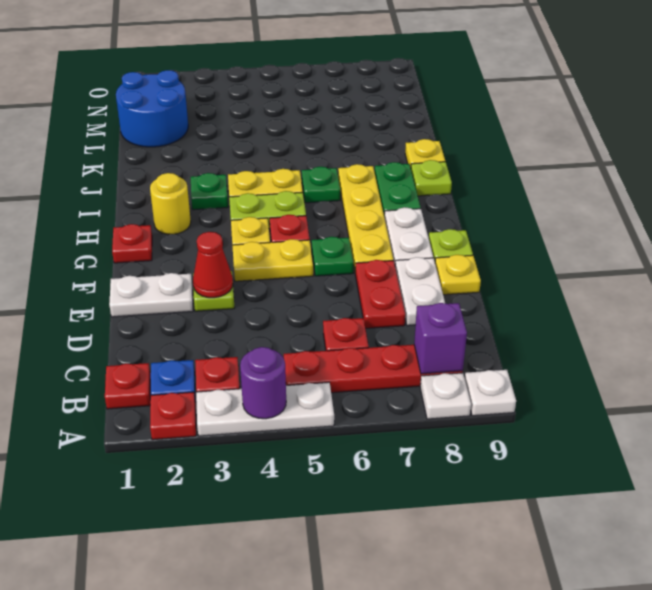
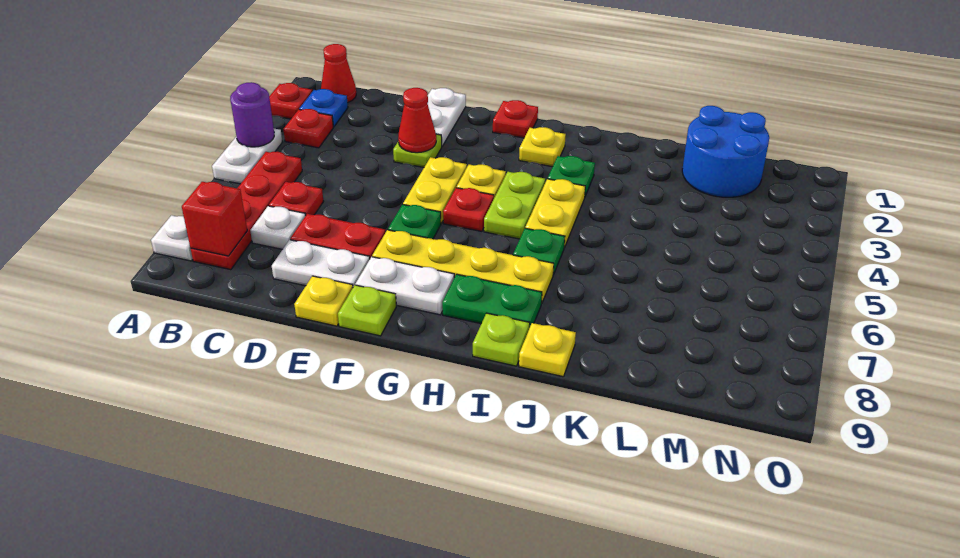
white 1x3 plate [196,382,334,436] -> white 1x2 plate [212,129,282,184]
white 1x1 plate [465,370,516,416] -> white 1x1 plate moved to [250,206,305,249]
red 1x1 plate [105,363,150,409] -> red 1x1 cone [321,44,356,103]
purple 1x1 brick [414,303,467,374] -> red 1x1 brick [182,182,247,256]
yellow 1x1 round brick [150,173,191,234] -> yellow 1x1 plate [519,127,566,167]

